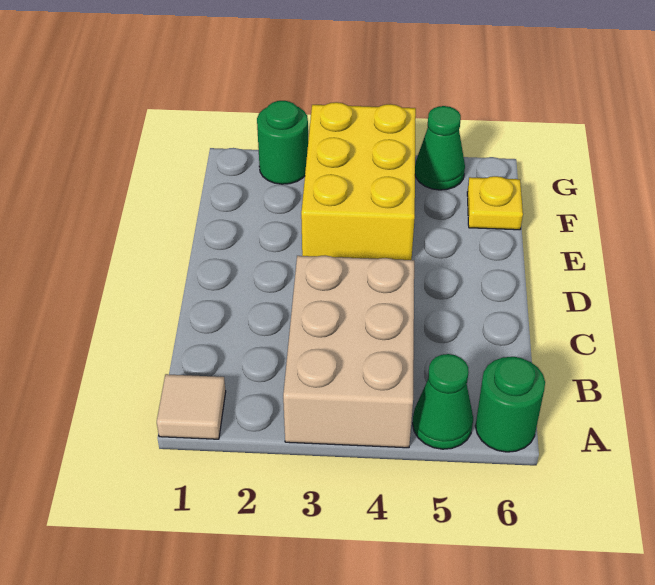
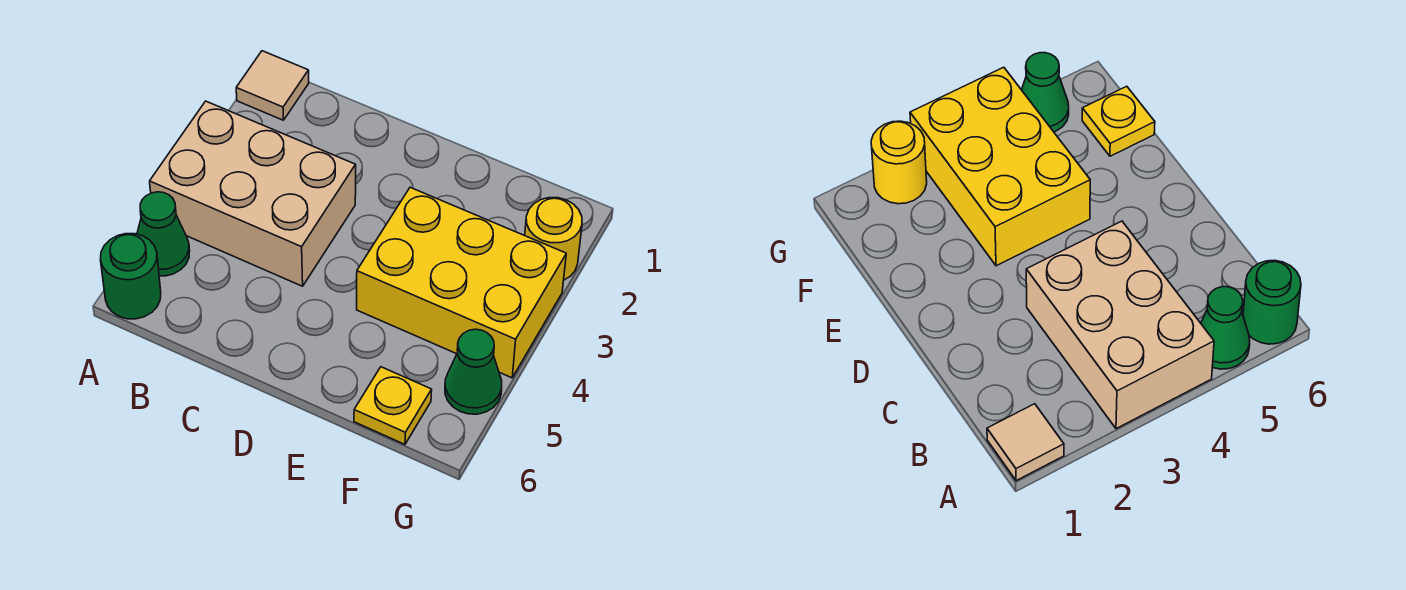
green 1x1 round brick [257,101,308,184] -> yellow 1x1 round brick [525,198,582,280]

